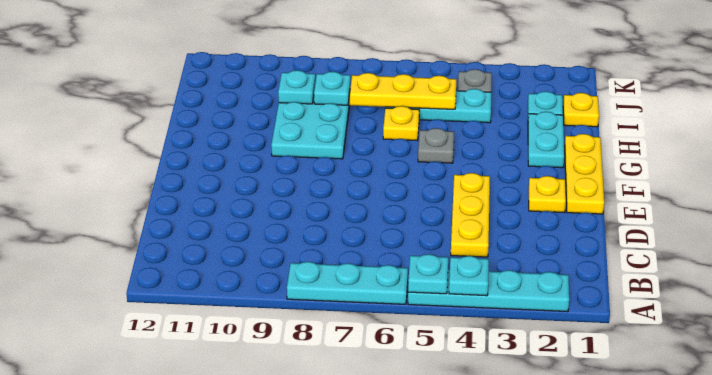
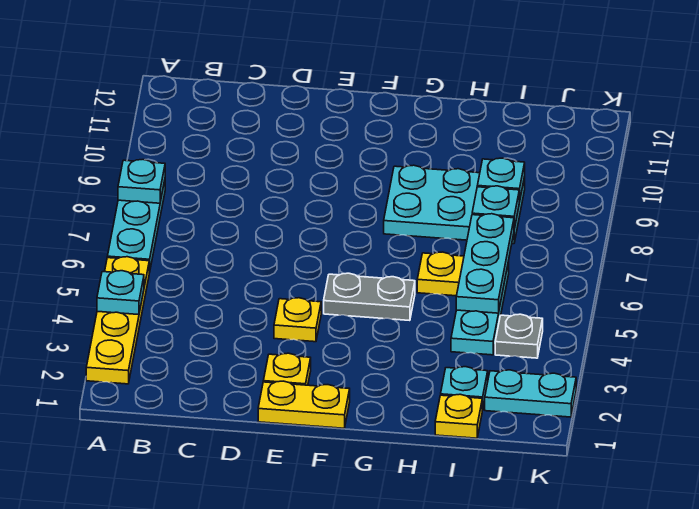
cyan 1x4 plate [408,270,569,312] -> yellow 1x4 plate [86,257,149,384]
cyan 1x1 plate [408,254,448,294] -> cyan 1x1 plate moved to [118,160,165,203]
yellow 1x3 plate [451,173,490,257] -> yellow 1x1 plate [274,298,321,342]
yellow 1x3 plate [565,134,604,214] -> yellow 1x2 plate [258,381,350,428]
cyan 1x2 plate [528,112,564,168] -> cyan 1x2 plate moved to [485,370,576,417]
grey 1x1 plate [418,128,454,163] -> grey 1x2 plate [324,273,415,321]
yellow 1x3 plate [349,73,457,109] -> cyan 1x3 plate [456,214,514,313]

